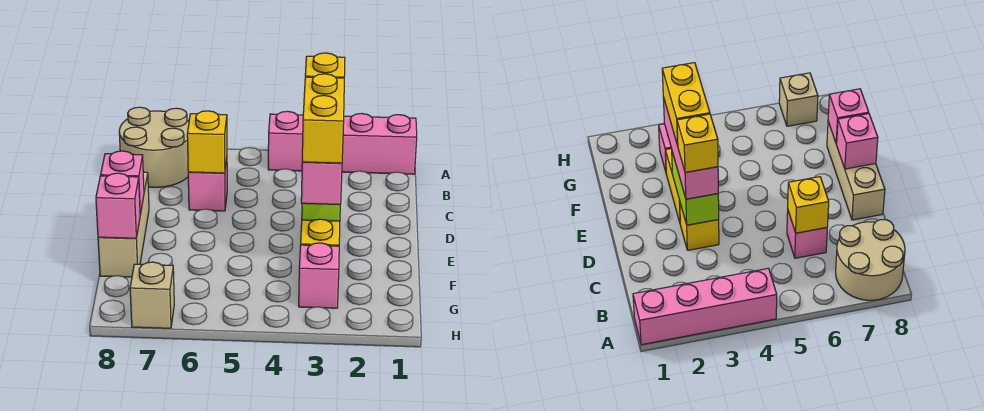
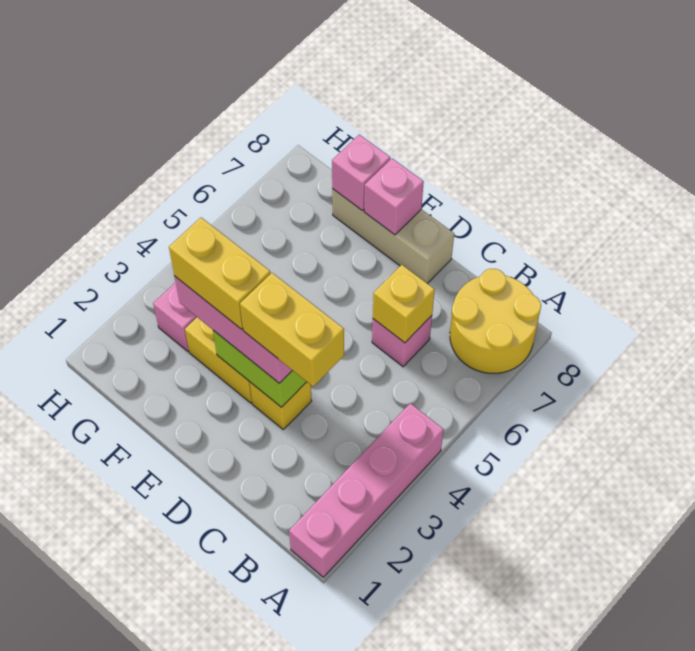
tan 2x2 round brick [119,107,189,187] -> yellow 2x2 round brick [450,269,541,373]
yellow 1x1 brick [305,53,345,78] -> yellow 1x2 brick [240,273,344,386]
tan 1x1 brick [130,262,174,328] -> none

